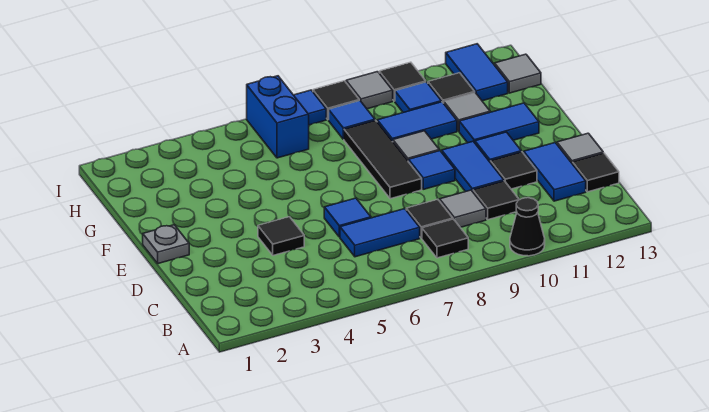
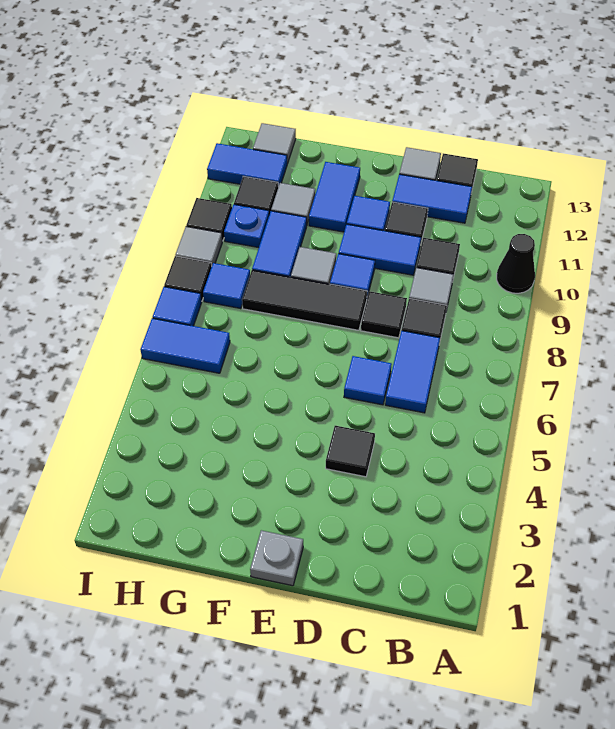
black 1x1 tile [422,219,468,258] -> black 1x1 tile moved to [361,291,407,338]
blue 1x2 brick [247,76,309,158] -> blue 1x2 tile [140,318,230,373]
blue 1x1 tile [395,82,441,113] -> blue 1x1 plate [224,204,269,248]

